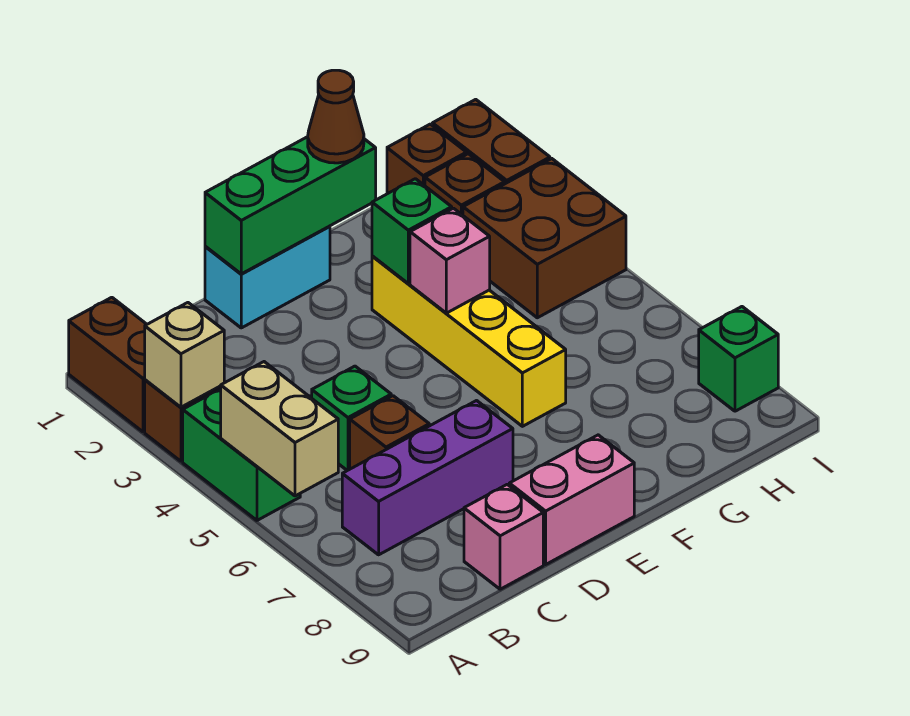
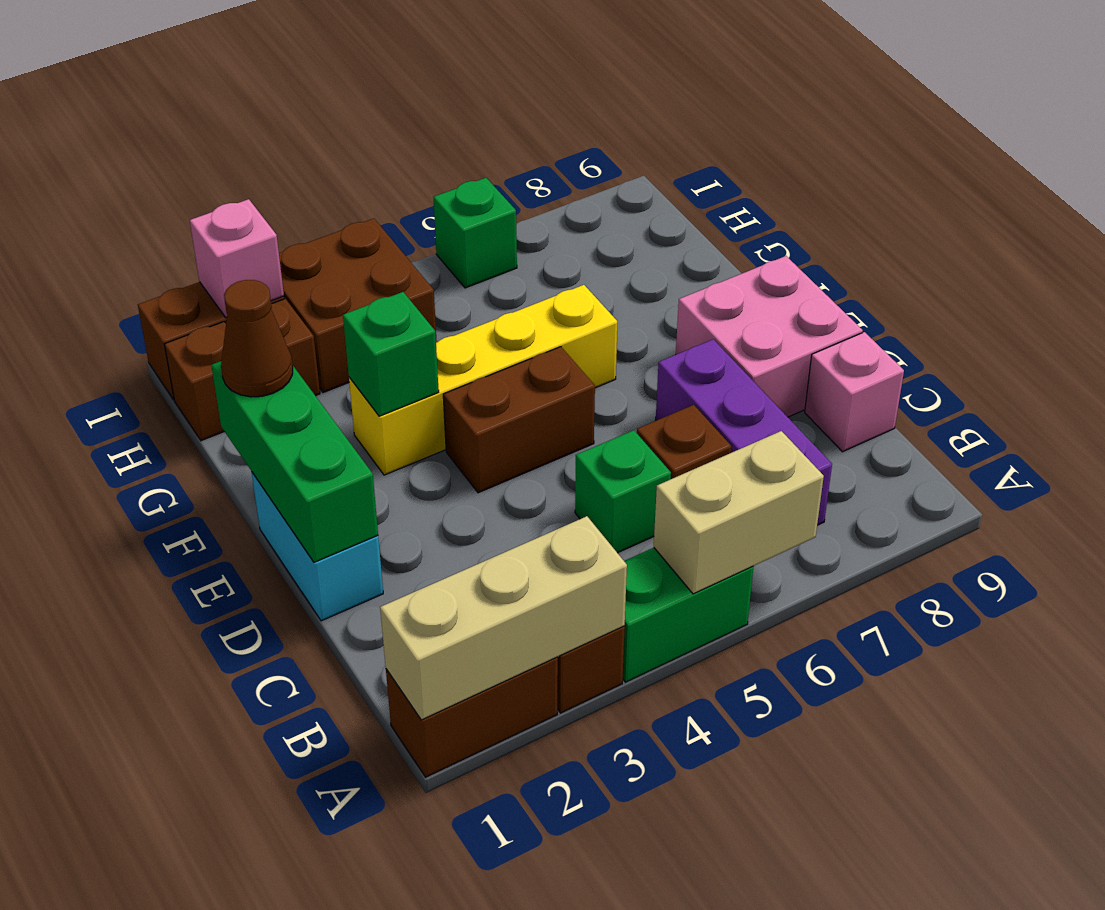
tan 1x1 brick [145,303,224,407] -> tan 1x3 brick [380,516,627,720]
pink 1x2 brick [509,435,634,564] -> pink 2x2 brick [676,256,863,417]
none -> brown 1x2 brick [443,347,595,493]
pink 1x1 brick [410,208,490,313] -> pink 1x1 brick moved to [190,199,284,318]
green 1x1 brick [699,307,778,411] -> green 1x1 brick moved to [433,178,517,288]

